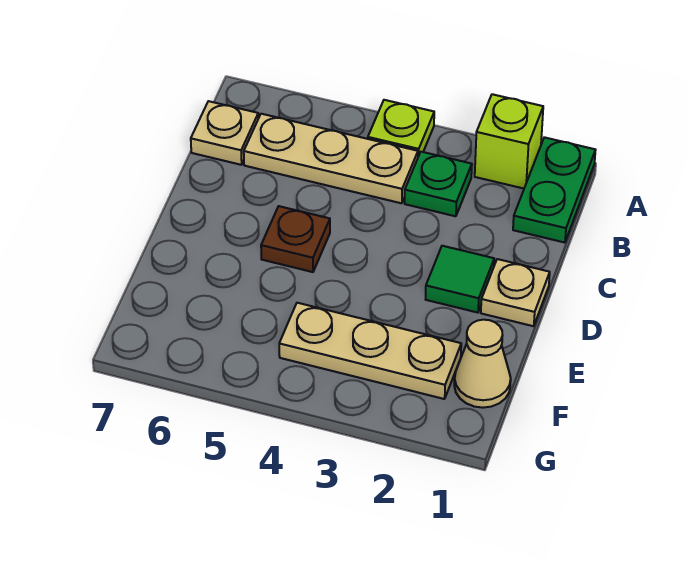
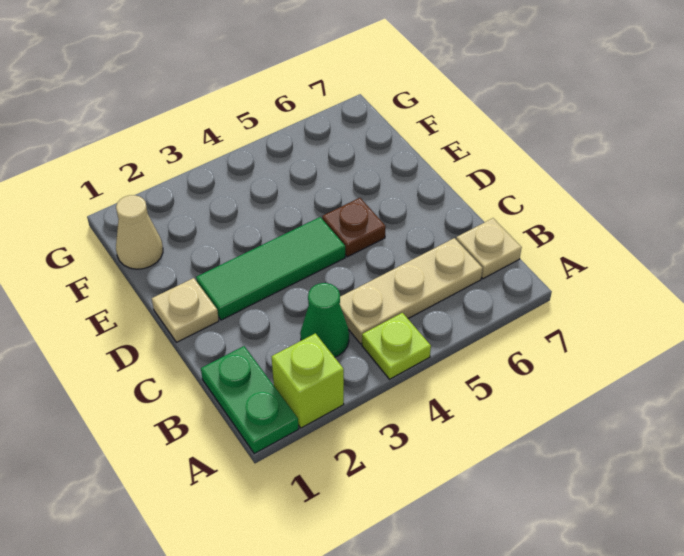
green 1x1 plate [405,152,472,216] -> green 1x1 cone [300,283,349,357]
green 1x1 tile [426,246,494,313] -> green 1x3 tile [196,217,345,320]
tan 1x3 plate [279,303,461,399] -> none

